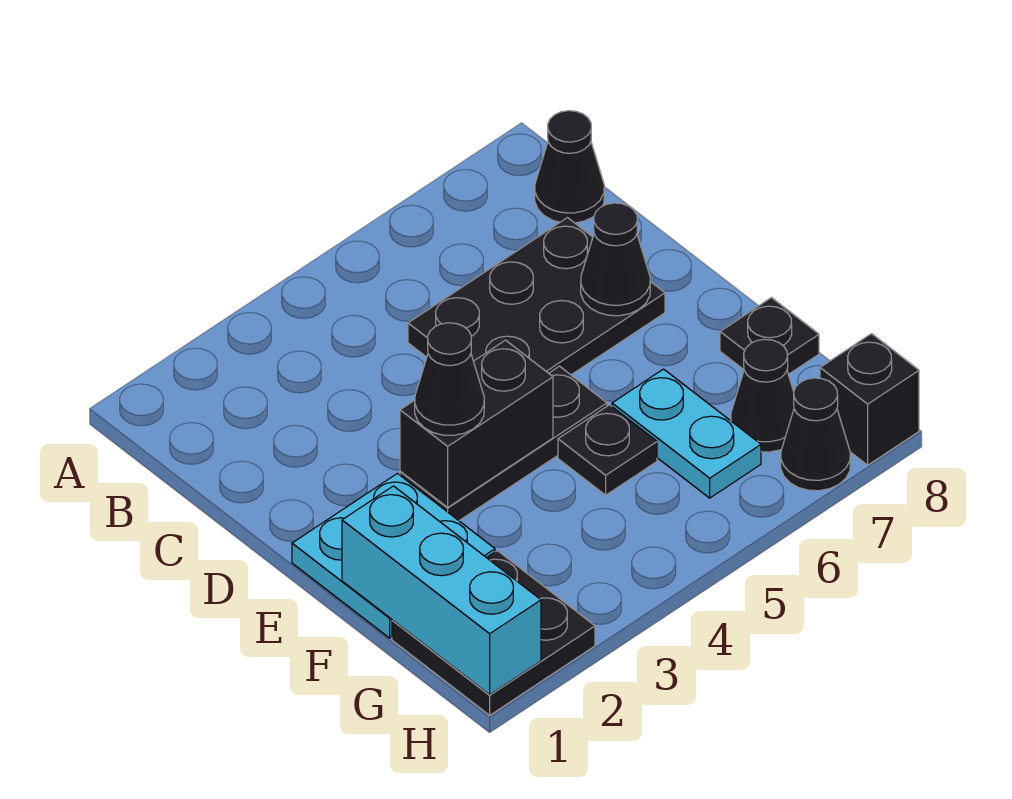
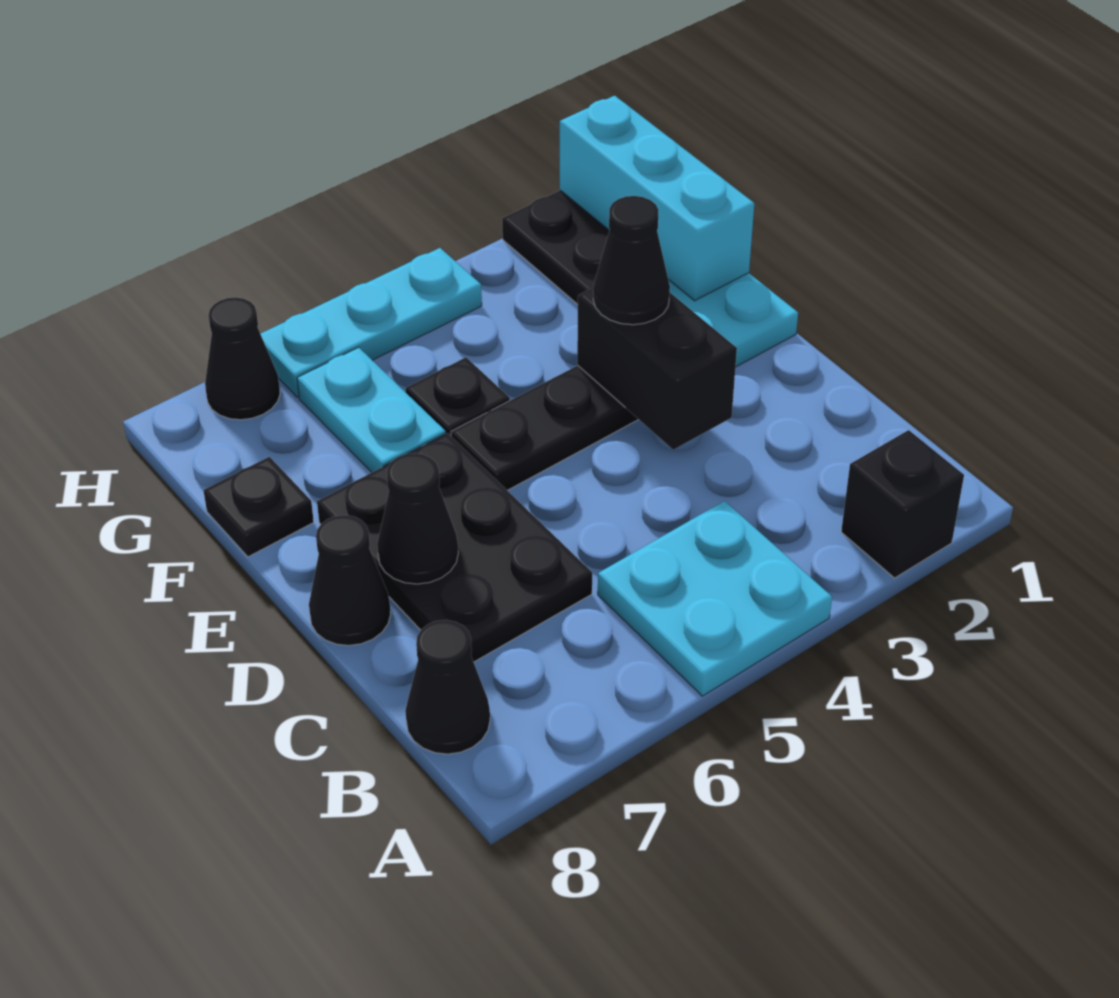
none -> cyan 2x2 plate [598,501,832,696]
black 2x3 plate [408,218,665,375] -> black 2x3 plate turned to [317,433,592,662]
black 1x2 brick [400,340,553,507] -> black 1x2 brick turned to [577,288,737,450]
black 1x1 cone [731,339,794,452] -> black 1x1 cone moved to [309,515,391,646]
none -> cyan 1x3 plate [261,248,482,397]
black 1x1 brick [820,334,919,465] -> black 1x1 brick moved to [841,430,964,578]

